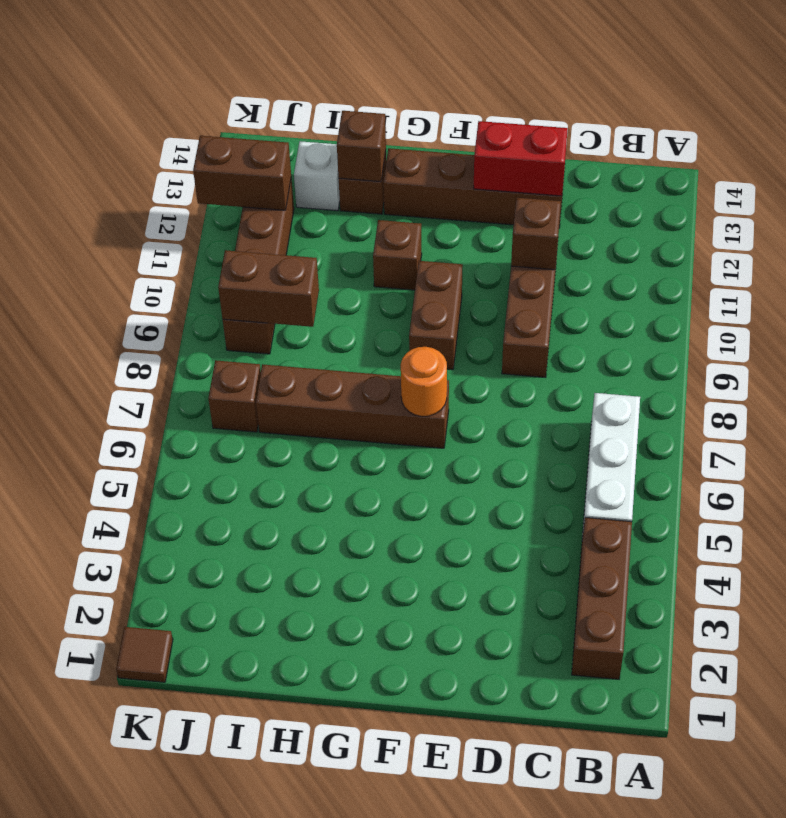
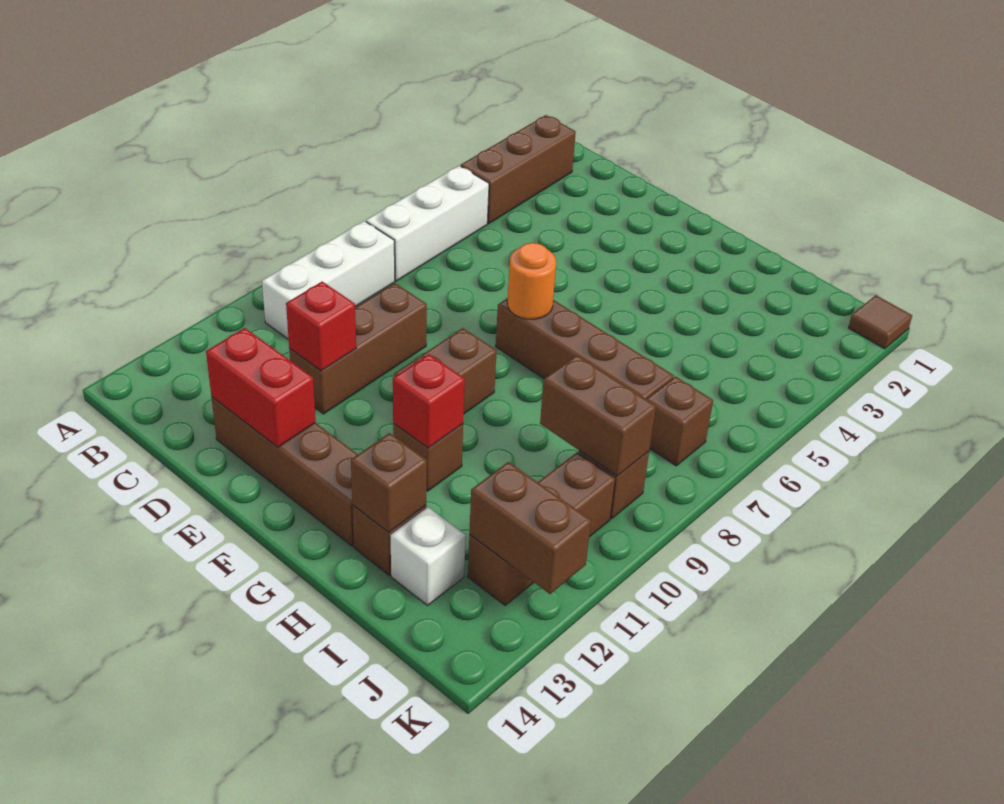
none -> white 1x3 brick [262,221,395,340]
brown 1x1 brick [511,198,561,270] -> red 1x1 brick [286,282,356,371]
none -> red 1x1 brick [393,354,465,448]

